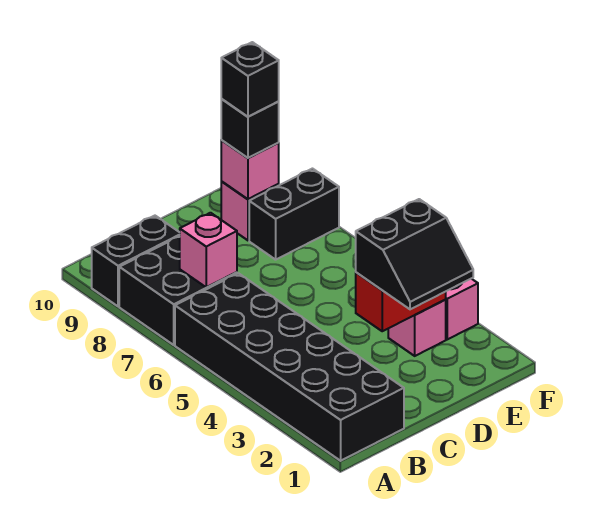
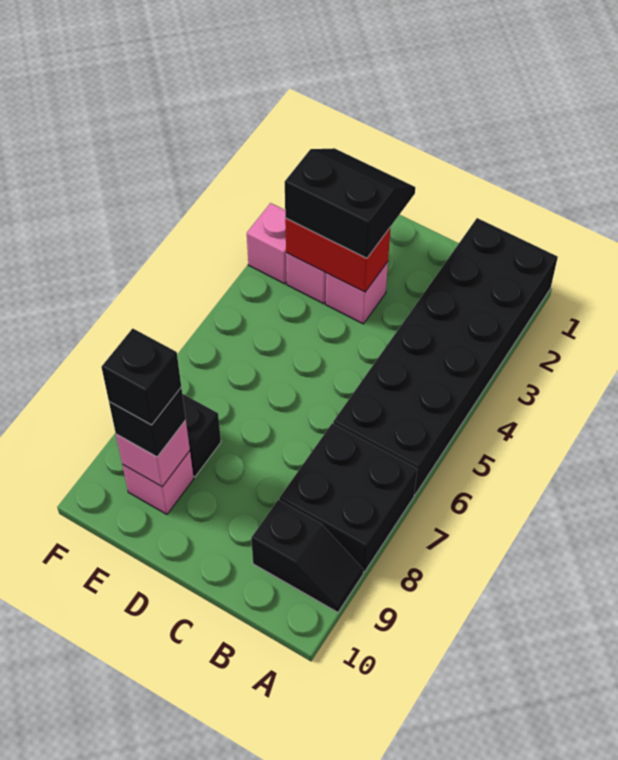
black 1x2 brick [92,216,180,307] -> black 1x2 slope [251,500,364,612]
pink 1x1 brick [180,213,237,287] -> pink 1x1 brick moved to [326,262,388,324]

